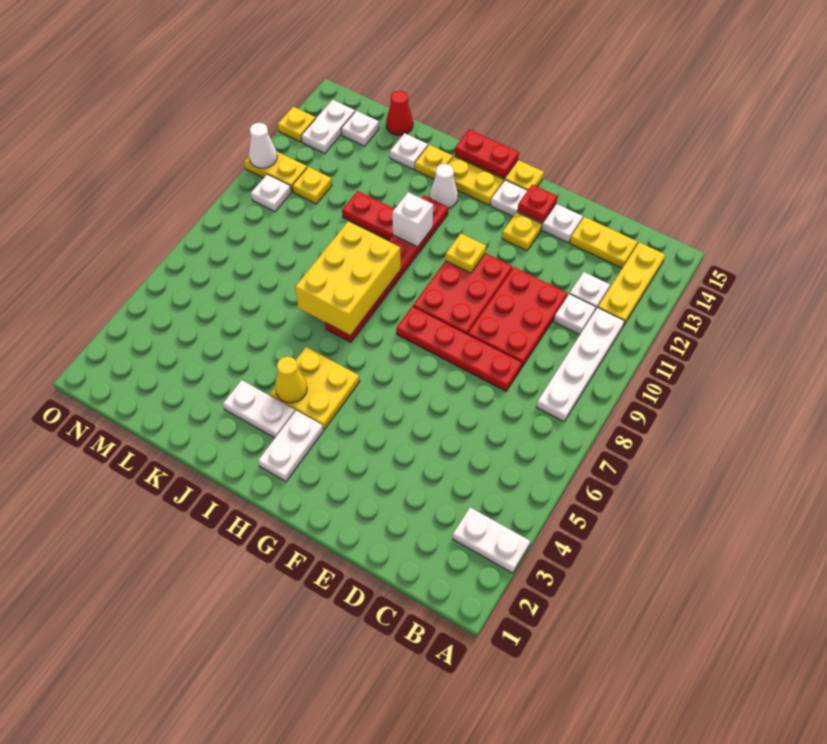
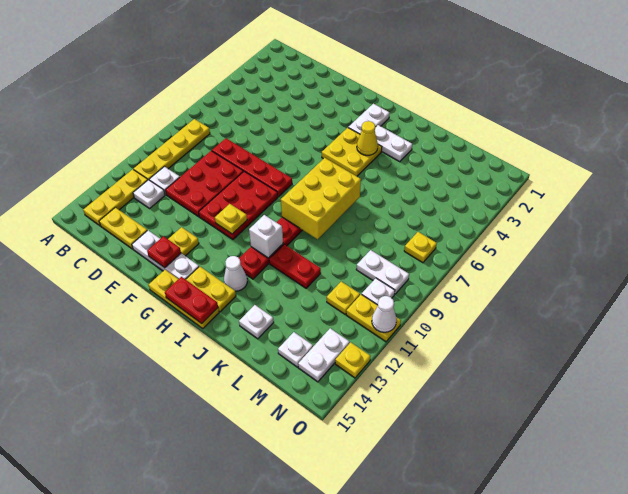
white 1x2 plate [453,508,530,573] -> white 1x2 plate moved to [356,250,409,294]
white 1x4 plate [537,308,624,421] -> yellow 1x4 plate [134,119,210,180]
yellow 1x1 plate [415,145,453,179] -> yellow 1x1 plate moved to [404,232,437,263]
red 1x1 cone [386,91,413,135] -> none

